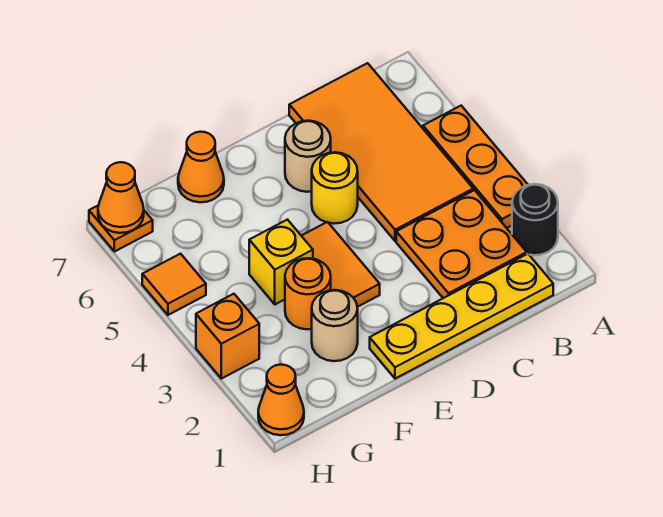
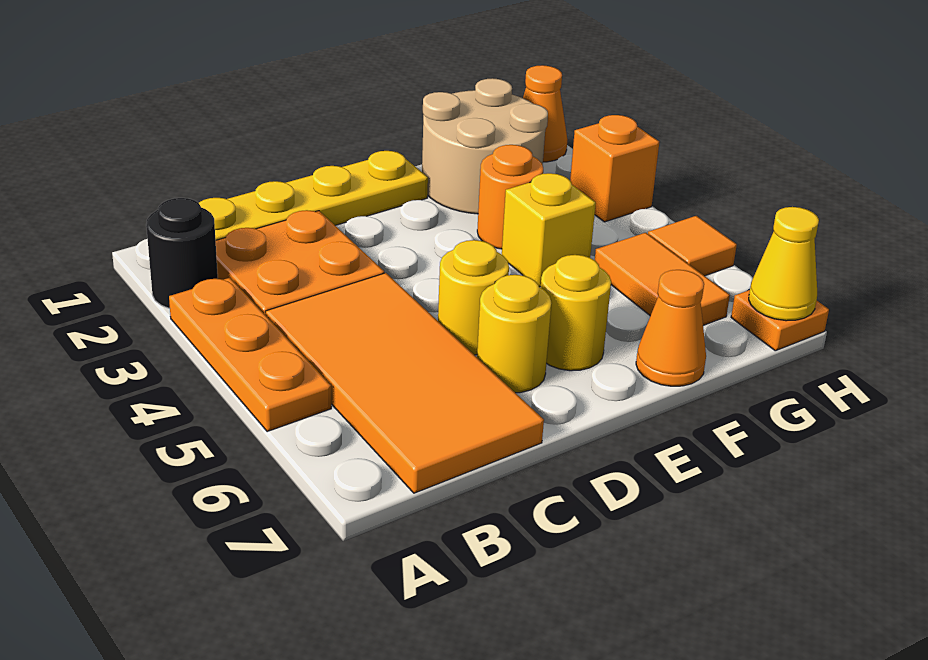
tan 1x1 round brick [285,121,331,192] -> yellow 1x1 round brick [477,275,552,393]
orange 1x2 tile [302,222,380,307] -> orange 1x2 tile moved to [595,233,730,325]
none -> yellow 1x1 round brick [541,255,611,371]
tan 1x1 round brick [312,290,358,361] -> tan 2x2 round brick [422,78,548,214]
orange 1x1 cone [98,162,144,233] -> yellow 1x1 cone [749,207,819,321]

